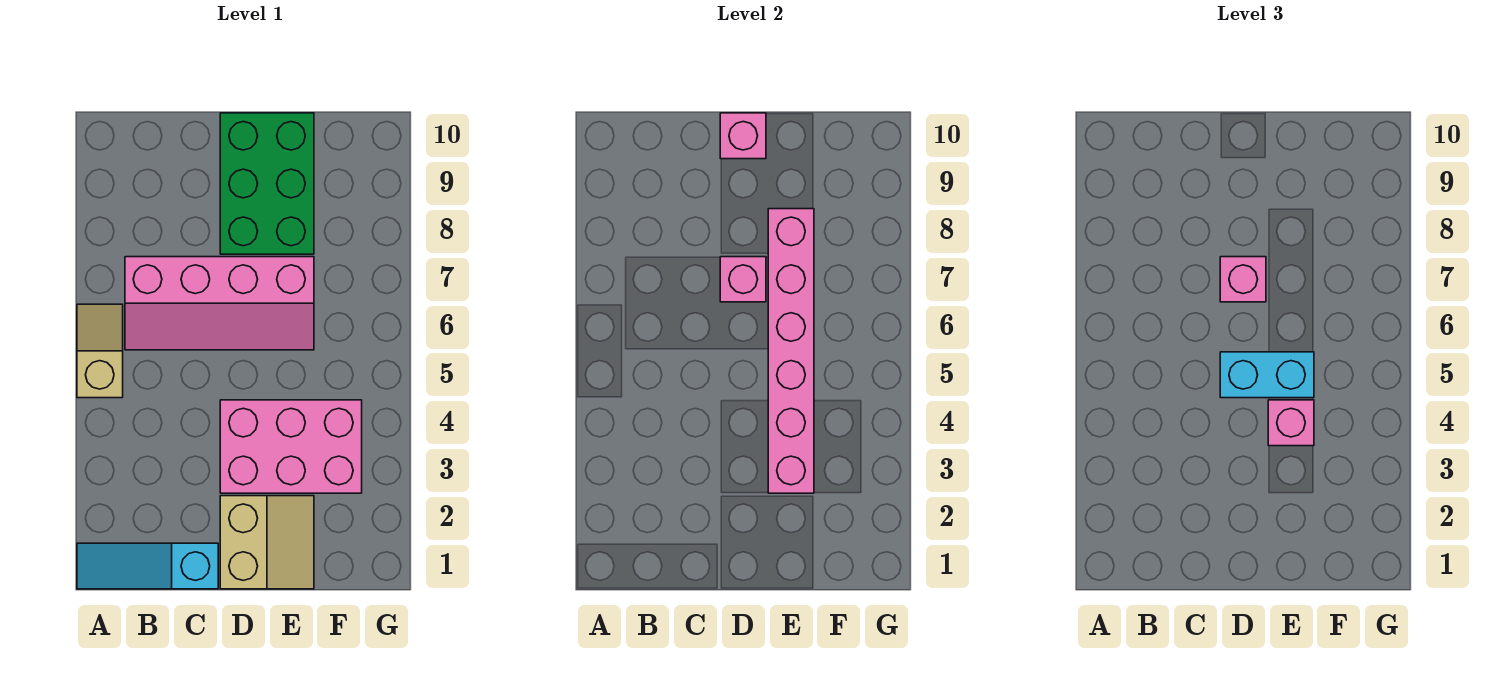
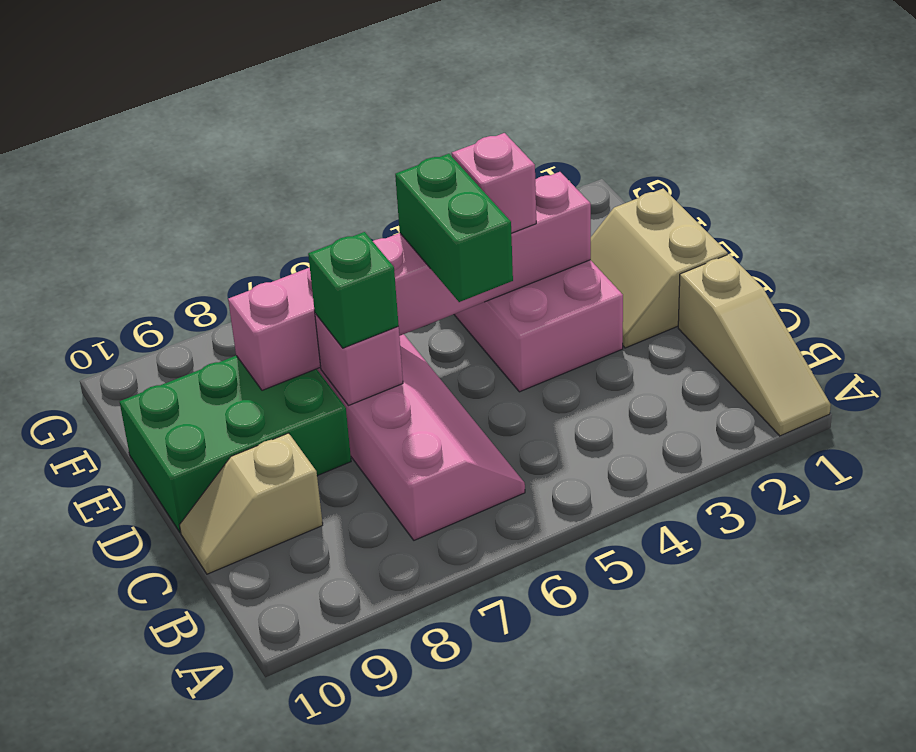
cyan 1x3 slope [77,543,218,589] -> tan 1x3 slope [678,254,831,436]
tan 1x2 slope [77,304,123,398] -> tan 1x2 slope moved to [180,433,323,574]
tan 2x2 slope [220,496,314,589] -> tan 2x2 slope turned to [591,188,728,348]
cyan 1x2 brick [1220,352,1314,398] -> green 1x2 brick [395,154,513,302]
pink 1x1 brick [1220,257,1266,302] -> green 1x1 brick [308,232,399,348]
pink 1x1 brick [720,113,766,159] -> none

